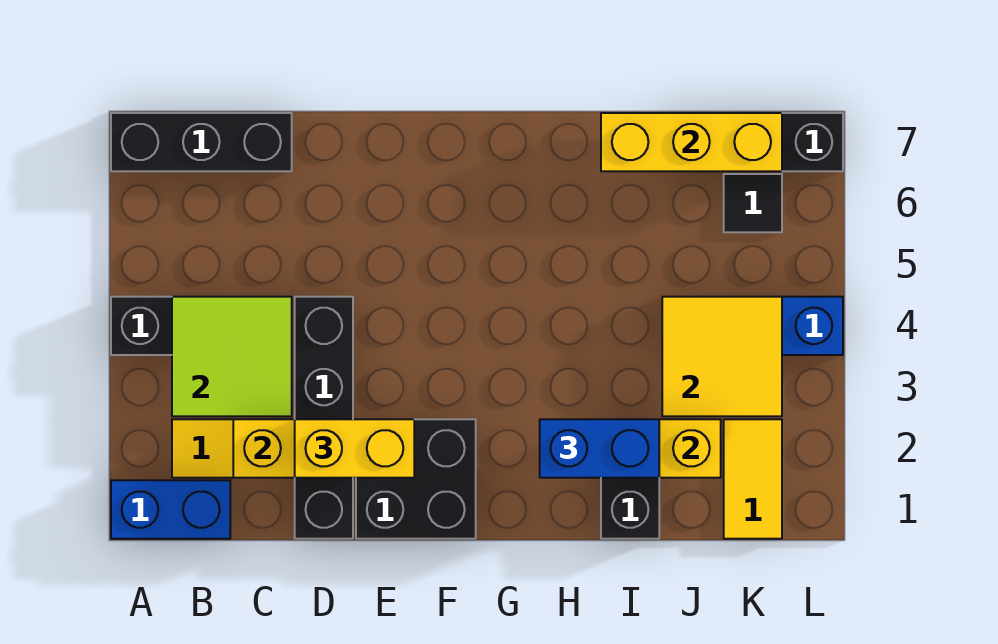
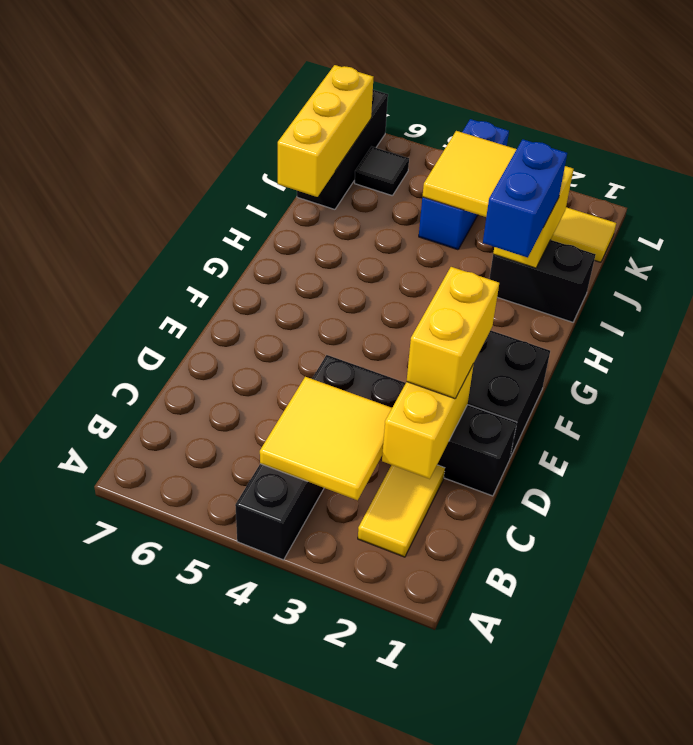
blue 1x2 brick [111,480,230,539] -> none
black 1x3 brick [111,113,292,171] -> none
lime 2x2 tile [172,297,292,416] -> yellow 2x2 tile [260,377,392,500]

